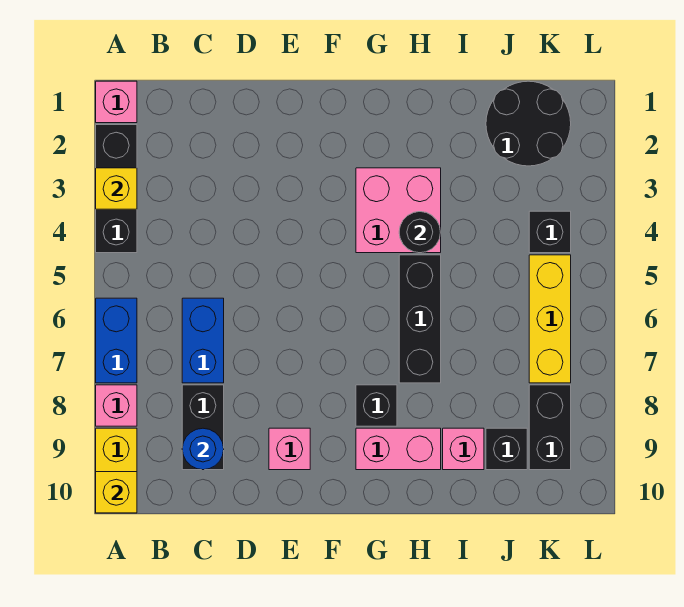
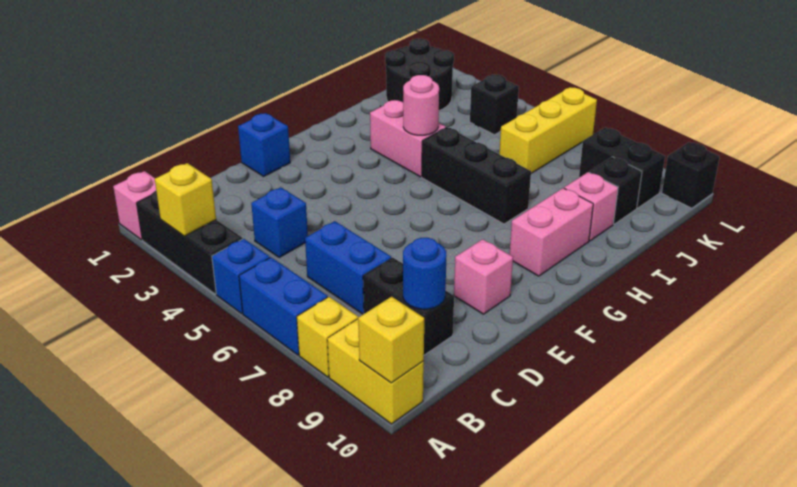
none -> blue 1x1 brick [212,239,270,313]
pink 1x1 brick [96,385,137,426] -> yellow 1x1 brick [297,297,358,377]
none -> blue 1x1 brick [251,187,308,257]
none -> blue 1x1 brick [238,113,290,176]
pink 2x2 brick [356,168,441,253] -> pink 1x2 brick [370,100,446,177]
black 1x1 brick [356,385,397,426] -> black 1x1 brick moved to [662,142,720,208]
black 1x1 round brick [399,212,441,253] -> pink 1x1 round brick [403,75,439,135]
yellow 1x3 brick [529,255,571,383] -> yellow 1x3 brick turned to [499,87,597,173]

